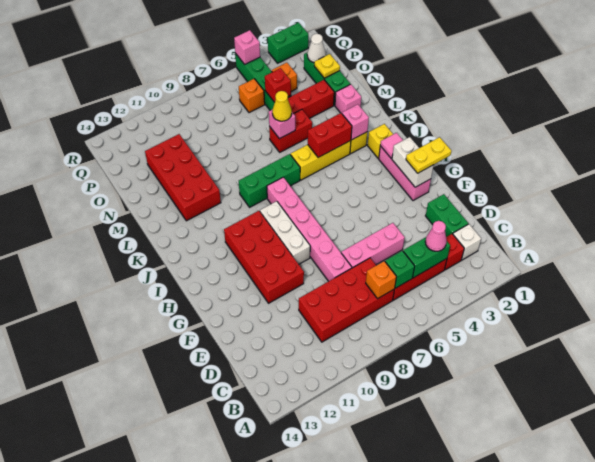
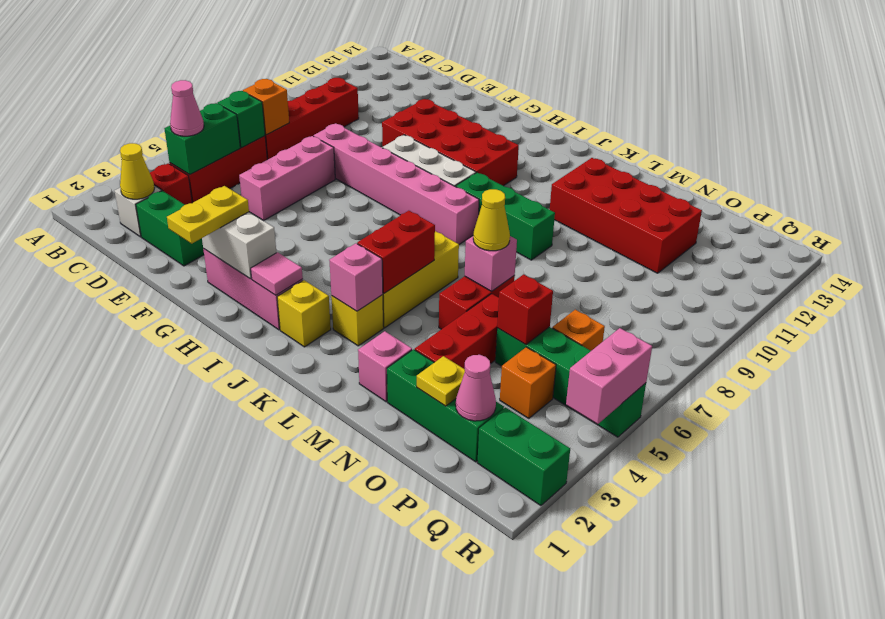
none -> yellow 1x1 cone [120,143,154,199]
red 2x4 brick [299,258,394,342] -> red 1x4 brick [265,78,359,160]
green 1x3 brick [239,154,300,207] -> green 1x3 brick turned to [456,173,555,260]
white 1x1 cone [307,34,326,63] -> pink 1x1 cone [456,355,496,421]
green 1x2 brick [268,22,308,63] -> green 1x2 brick turned to [477,407,570,506]
pink 1x1 brick [234,30,260,64] -> pink 1x2 brick [566,328,652,424]

